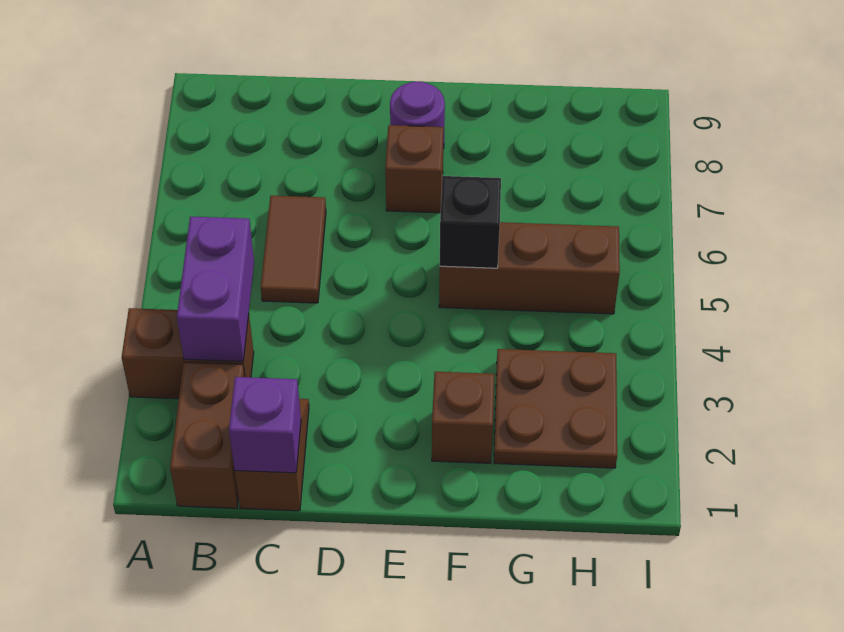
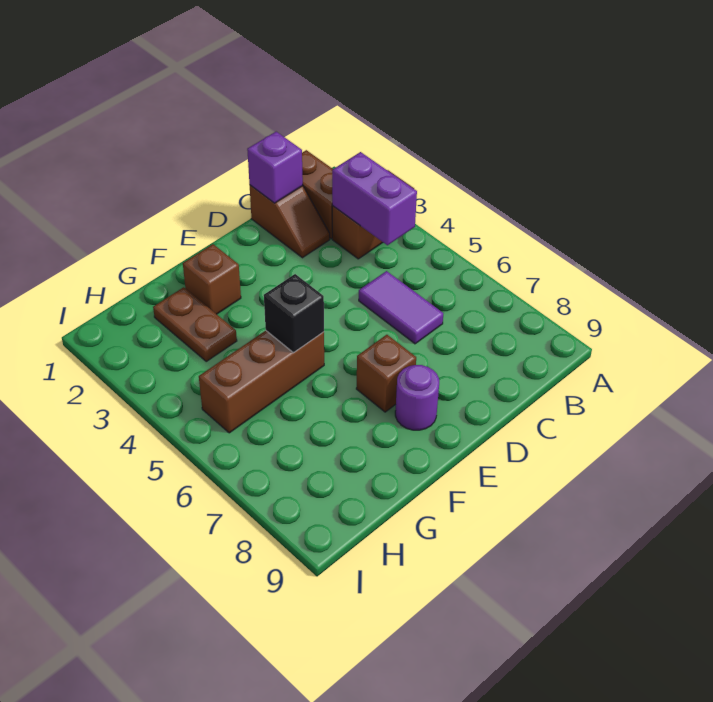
brown 1x2 tile [261,196,326,303] -> purple 1x2 tile [359,271,443,344]
brown 2x2 plate [494,349,617,468] -> brown 1x2 plate [153,287,237,361]

